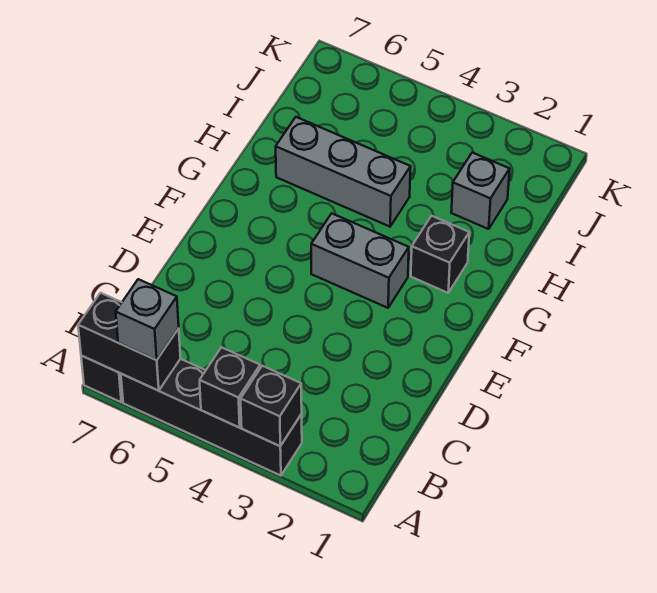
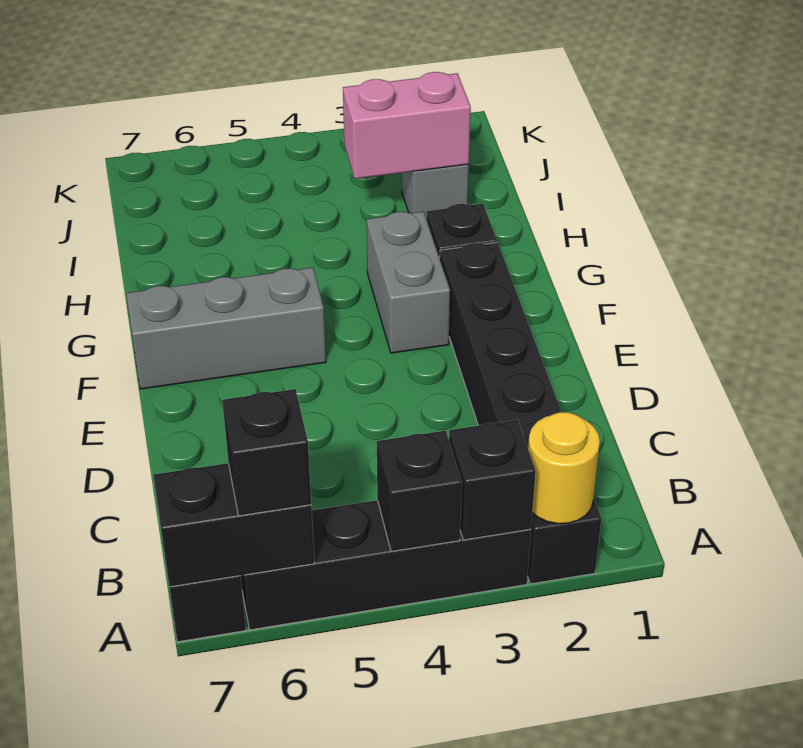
none -> black 1x6 brick [440,242,601,584]
none -> yellow 1x1 round brick [528,412,600,524]
grey 1x1 brick [116,279,179,360] -> black 1x1 brick [222,389,311,516]
grey 1x2 brick [311,213,409,308] -> grey 1x2 brick turned to [367,212,450,353]
grey 1x3 brick [276,117,411,227] -> grey 1x3 brick moved to [126,268,326,389]
none -> pink 1x2 brick [343,72,471,179]

